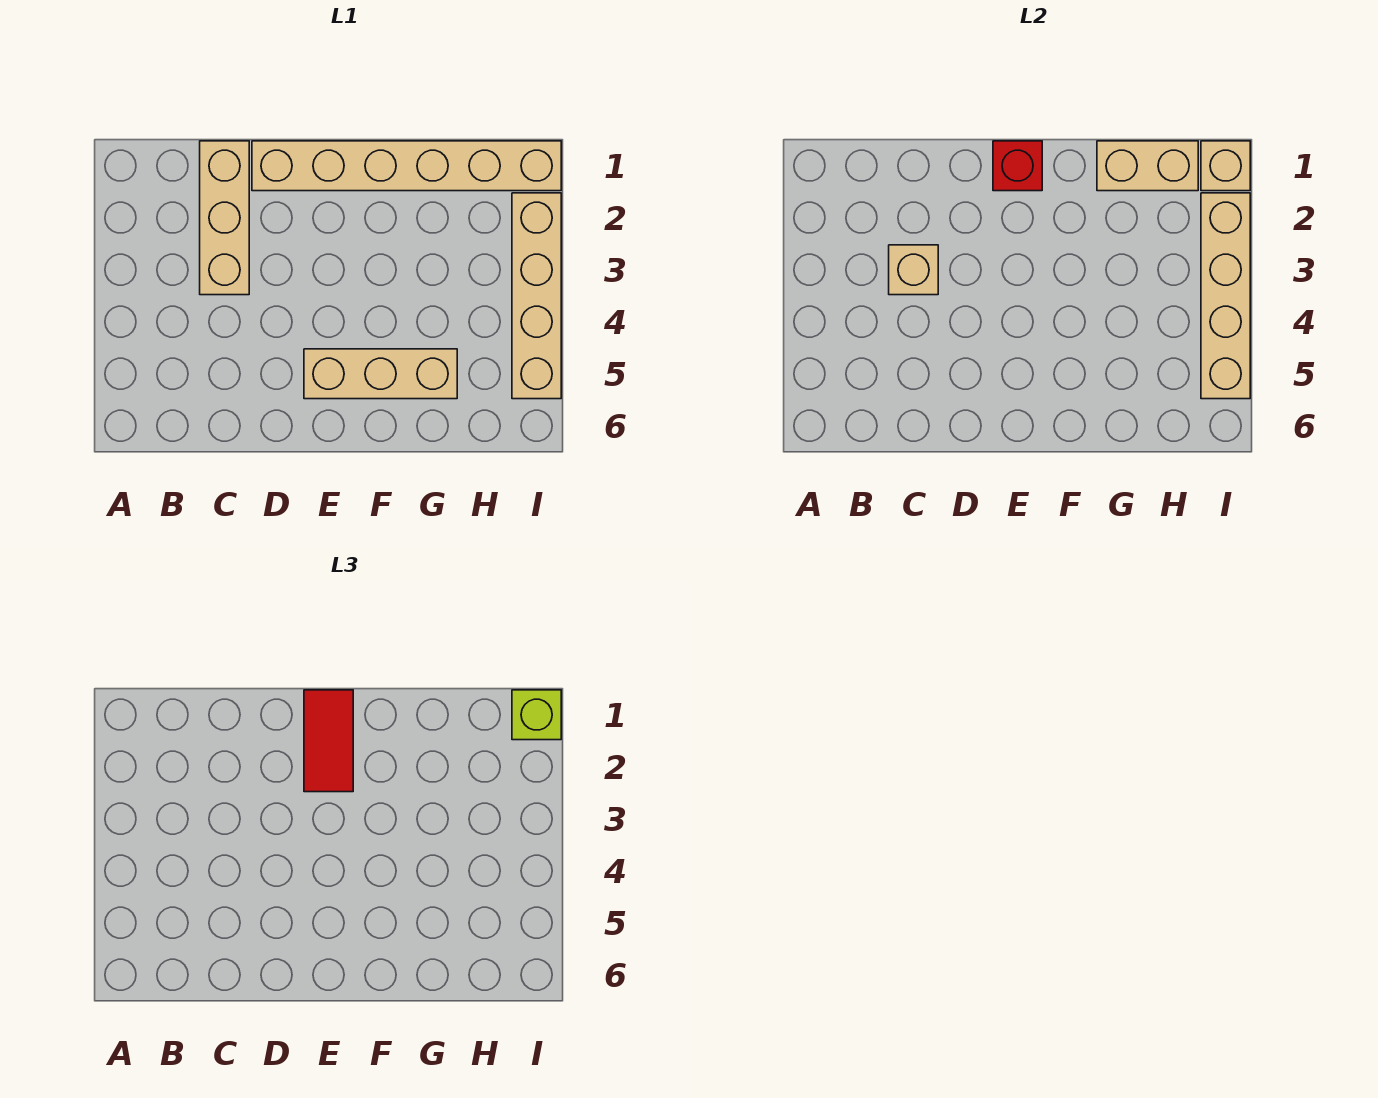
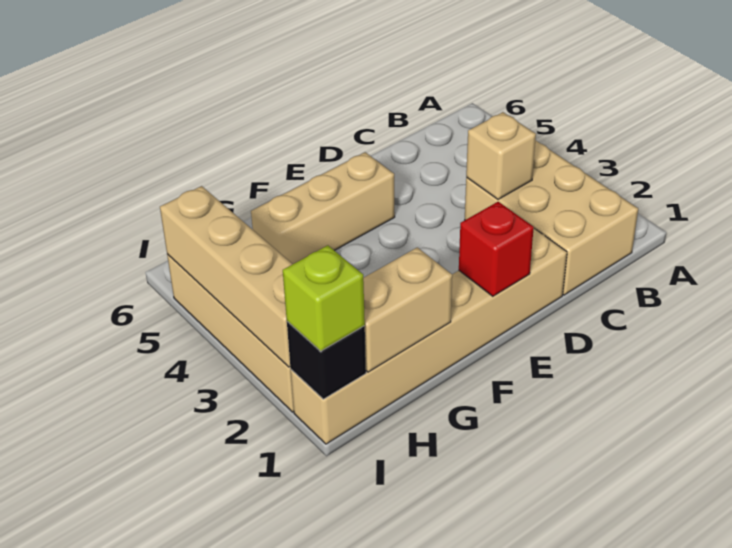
tan 1x3 brick [200,141,249,295] -> tan 2x3 brick [465,140,638,295]
red 1x2 tile [304,690,353,792] -> none
tan 1x1 brick [1201,141,1250,191] -> black 1x1 brick [287,322,366,399]

